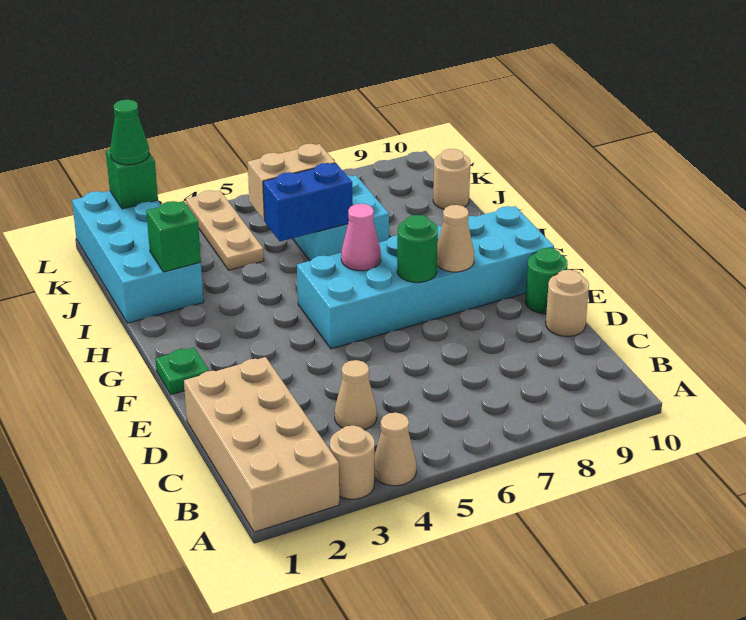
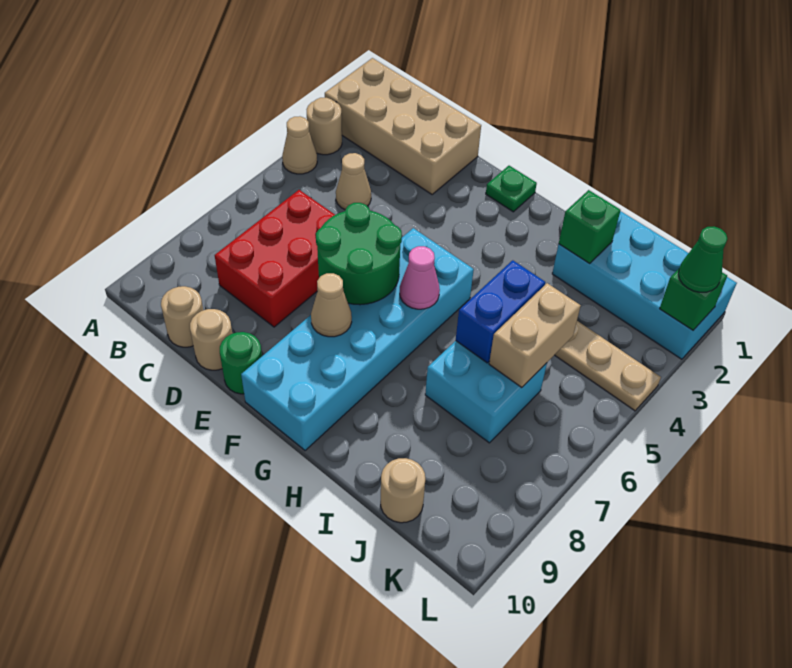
none -> red 2x3 brick [215,190,335,327]
none -> tan 1x1 round brick [161,286,203,347]
green 1x1 round brick [397,215,438,282] -> green 2x2 round brick [316,203,402,305]

